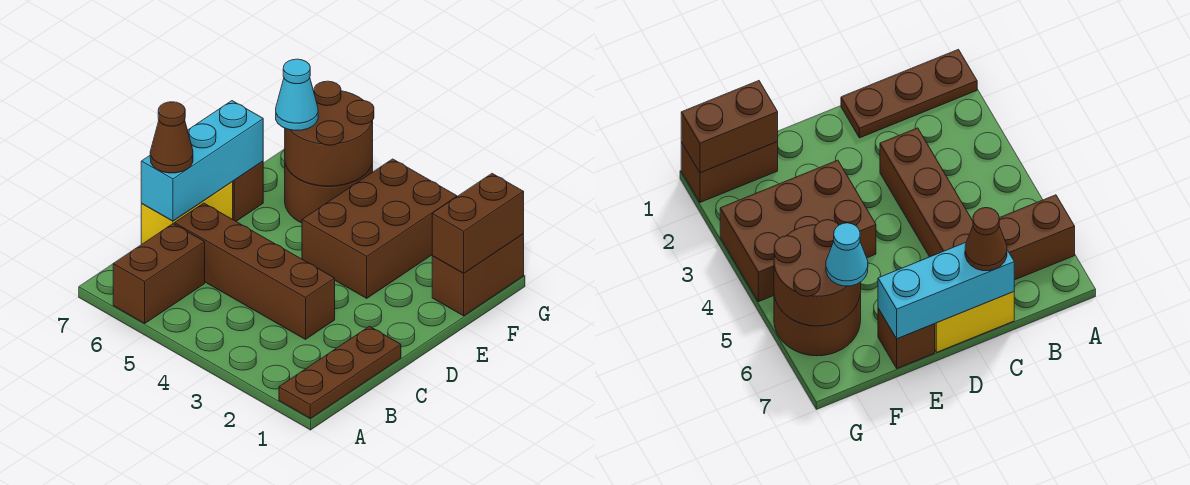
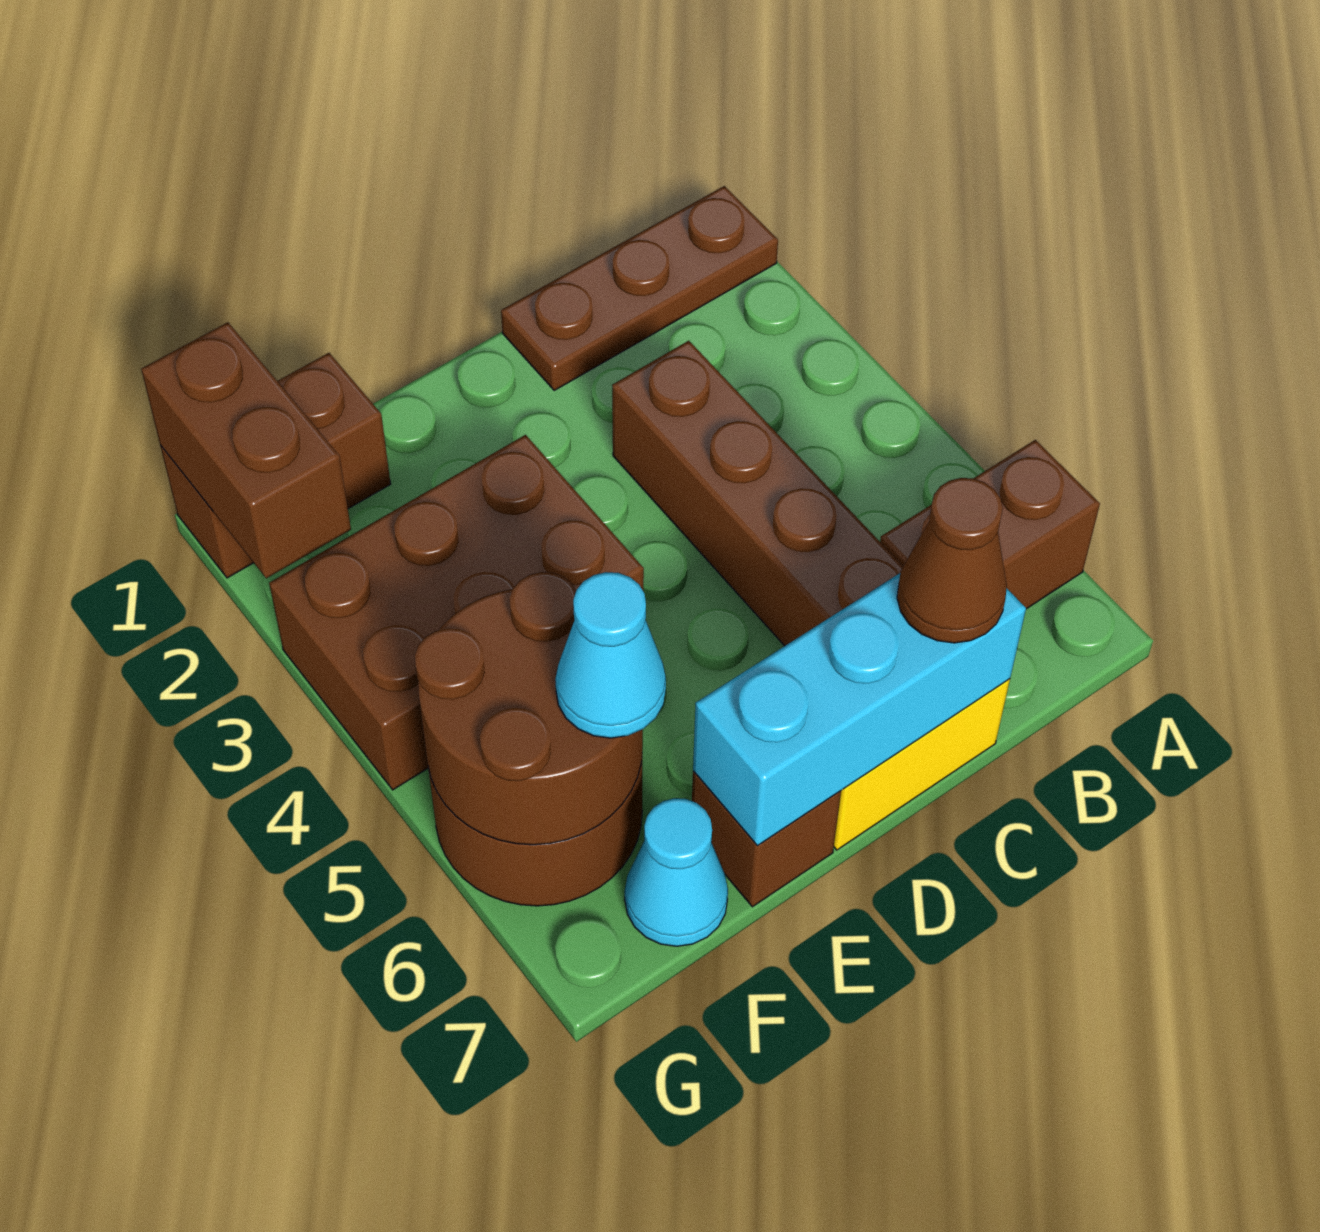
brown 1x2 brick [432,174,524,273] -> brown 1x2 brick turned to [141,322,351,578]
none -> cyan 1x1 cone [625,798,728,946]

